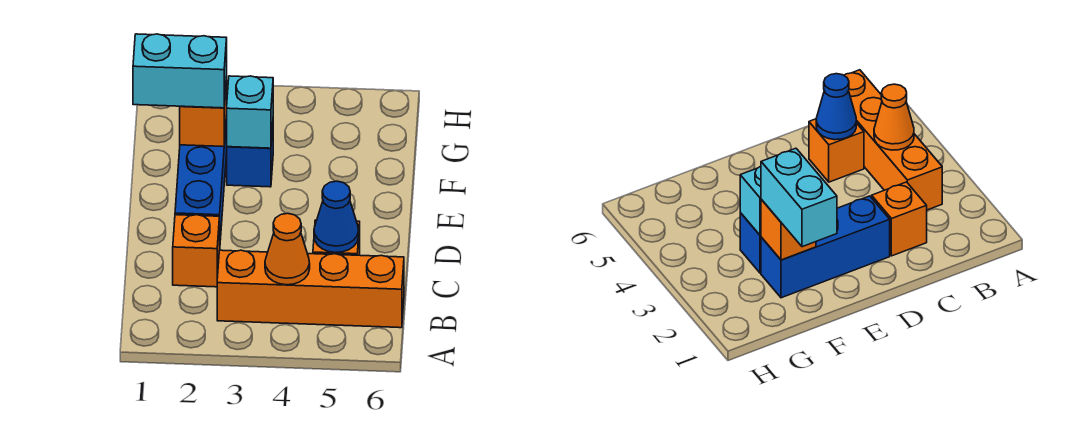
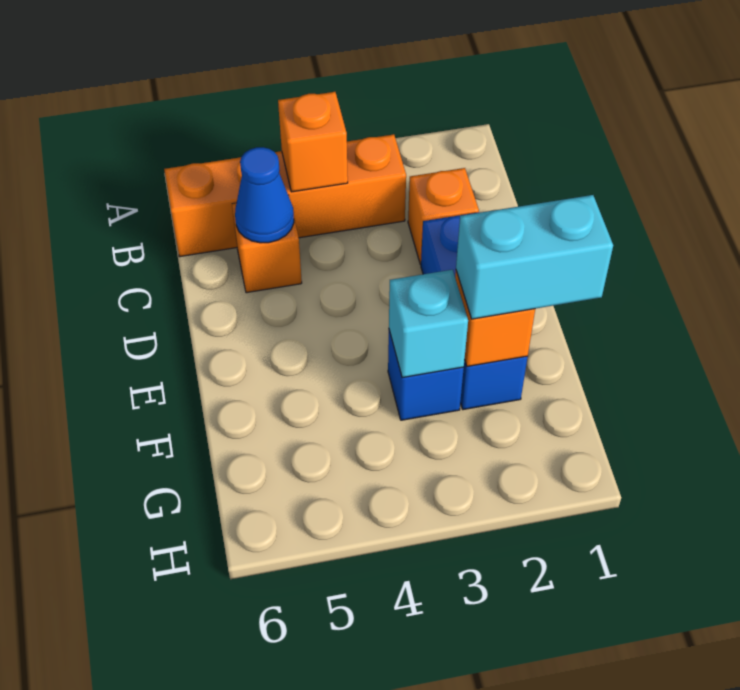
orange 1x1 cone [265,213,310,285] -> orange 1x1 brick [278,92,348,192]

